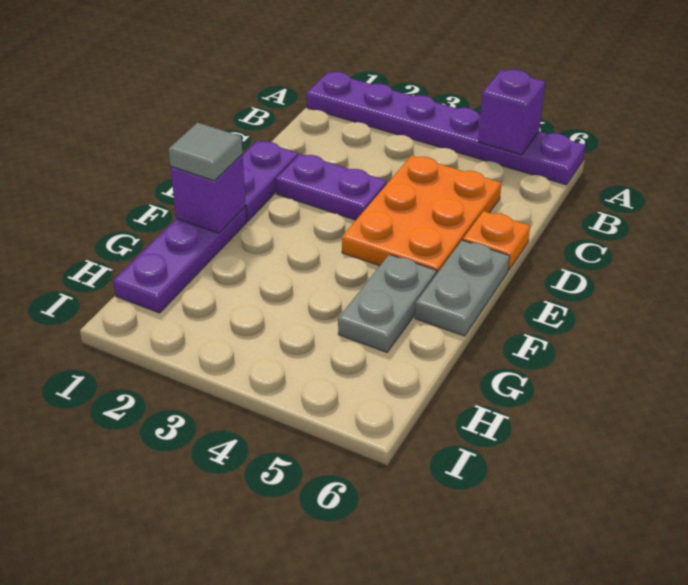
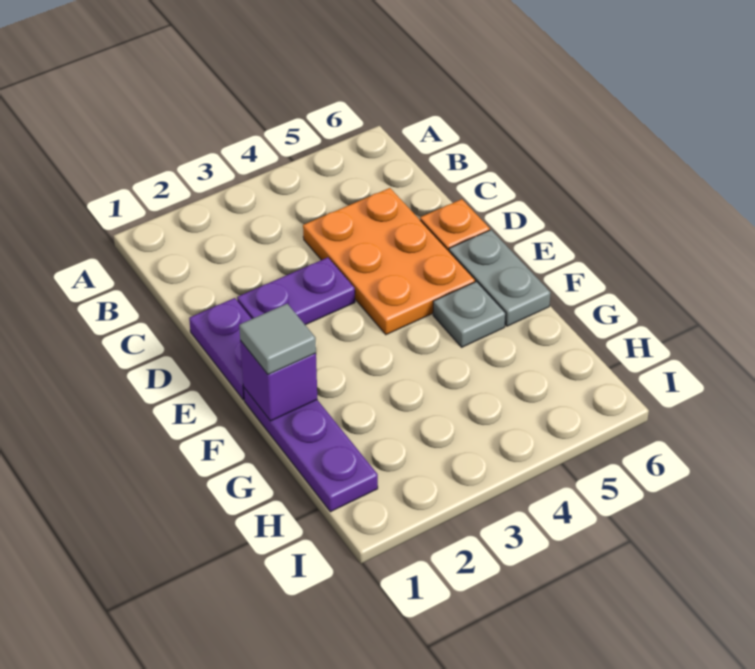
purple 1x6 plate [307,72,585,185] -> none
purple 1x1 brick [478,69,545,155] -> none
grey 1x2 plate [338,254,436,352] -> grey 1x1 plate [433,282,506,347]

